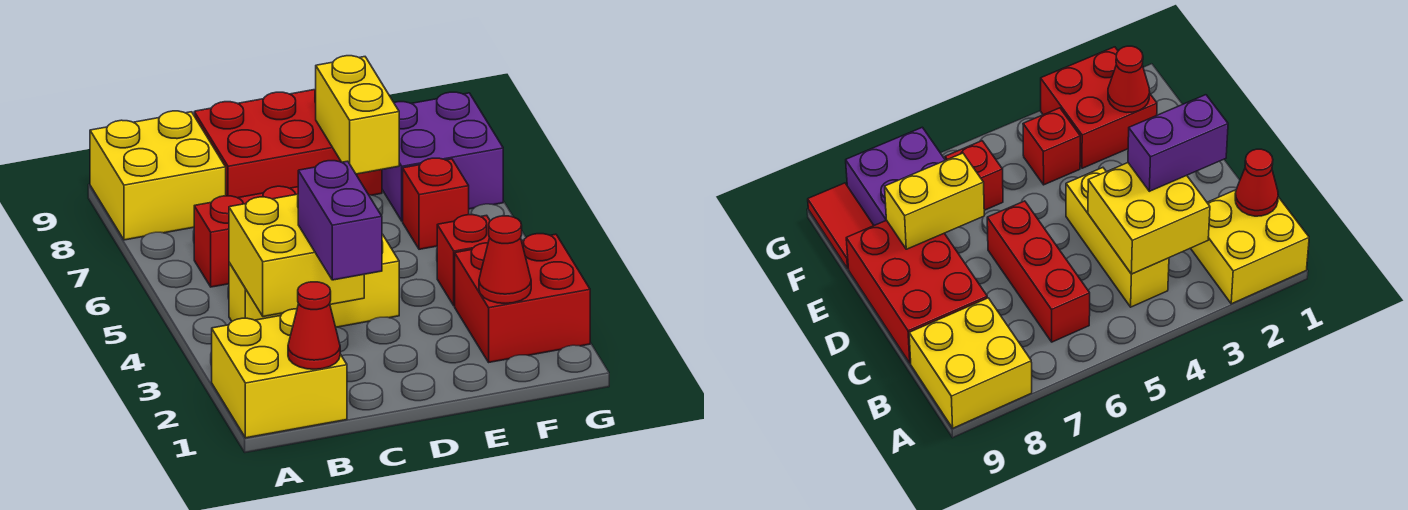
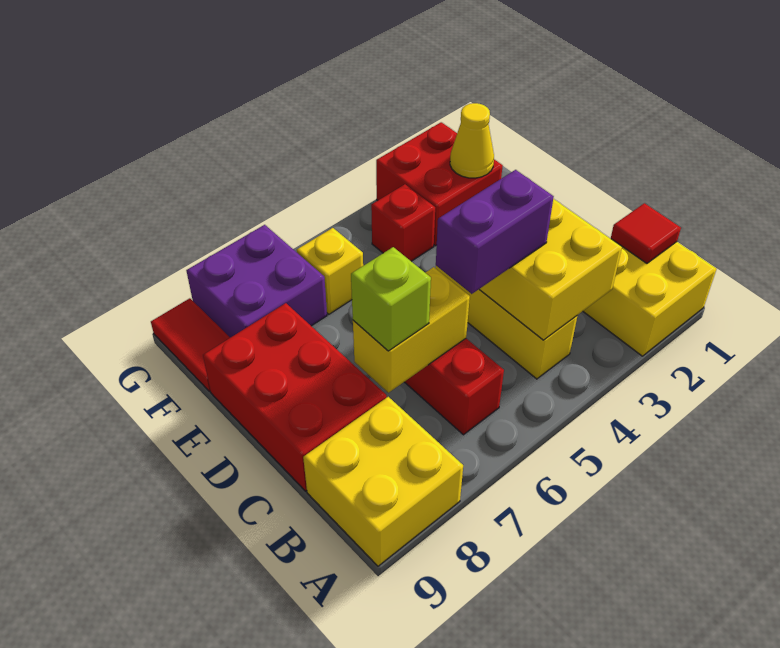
red 1x1 cone [288,282,340,369] -> red 1x1 tile [611,203,681,263]
purple 1x2 brick [298,161,382,280] -> purple 1x2 brick moved to [436,170,554,294]
none -> lime 1x1 brick [351,247,431,351]
yellow 1x2 brick [316,56,399,174] -> yellow 1x2 brick moved to [353,267,470,393]
red 1x1 cone [479,216,531,303] -> yellow 1x1 cone [450,103,494,178]
red 1x1 brick [403,158,469,249] -> yellow 1x1 brick [297,228,363,314]

